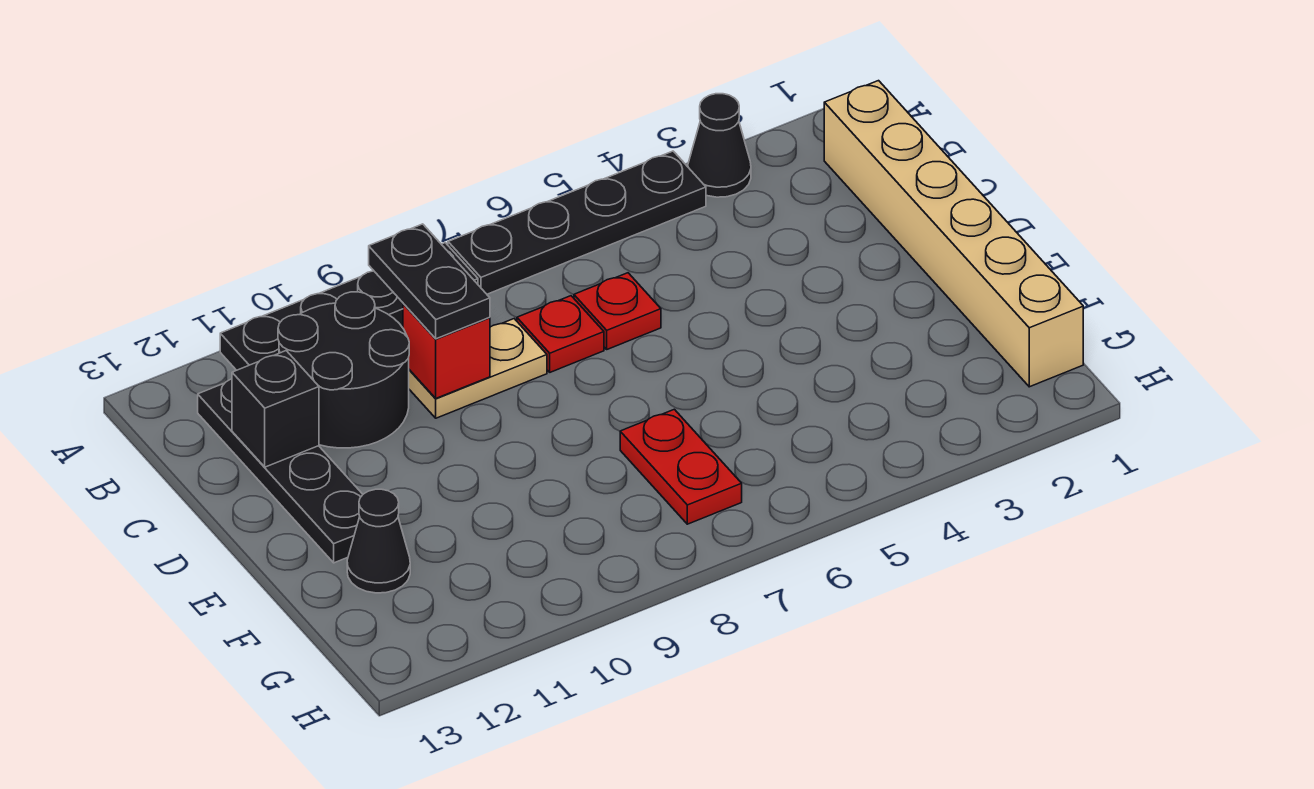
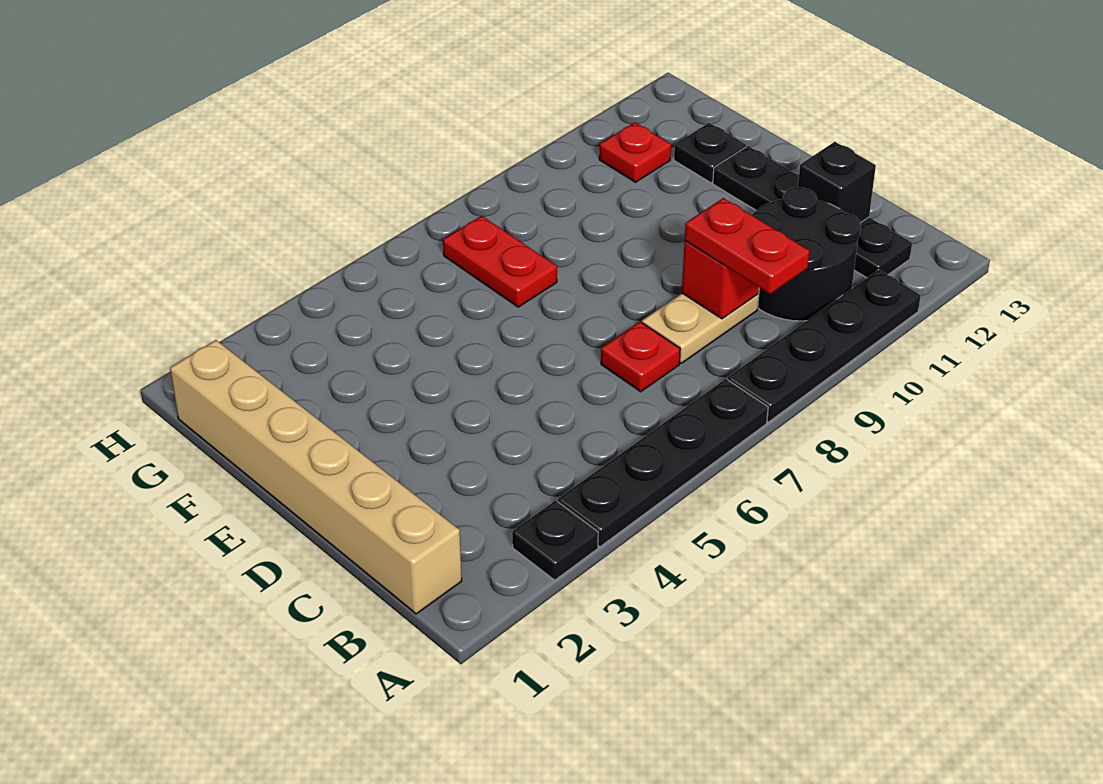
black 1x1 cone [688,94,751,197] -> black 1x1 plate [512,500,598,580]
black 1x2 plate [369,224,490,339] -> red 1x2 plate [685,198,809,294]
red 1x1 plate [574,273,661,349] -> red 1x1 plate moved to [599,122,671,182]
black 1x1 cone [347,489,410,593] -> black 1x1 plate [674,123,746,183]

